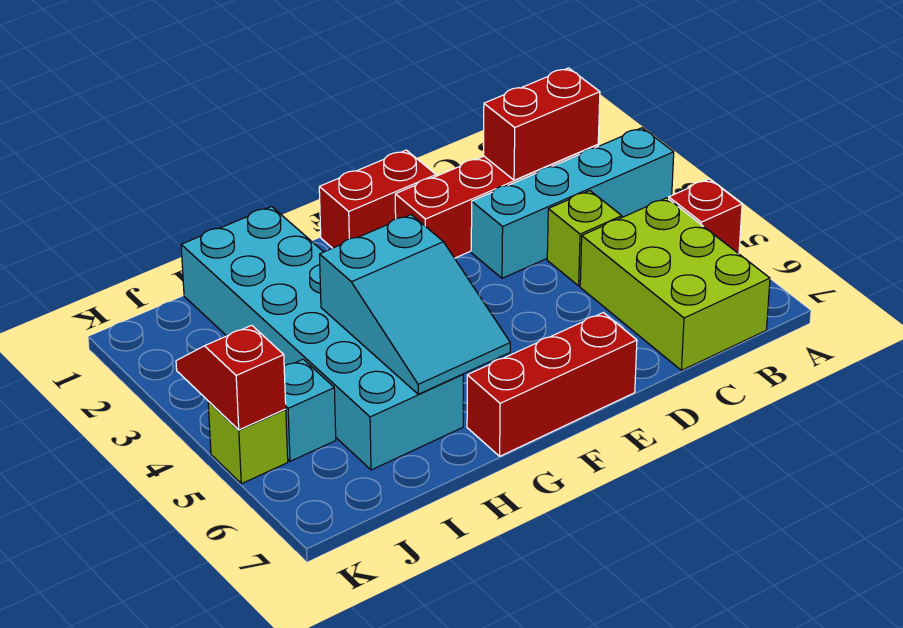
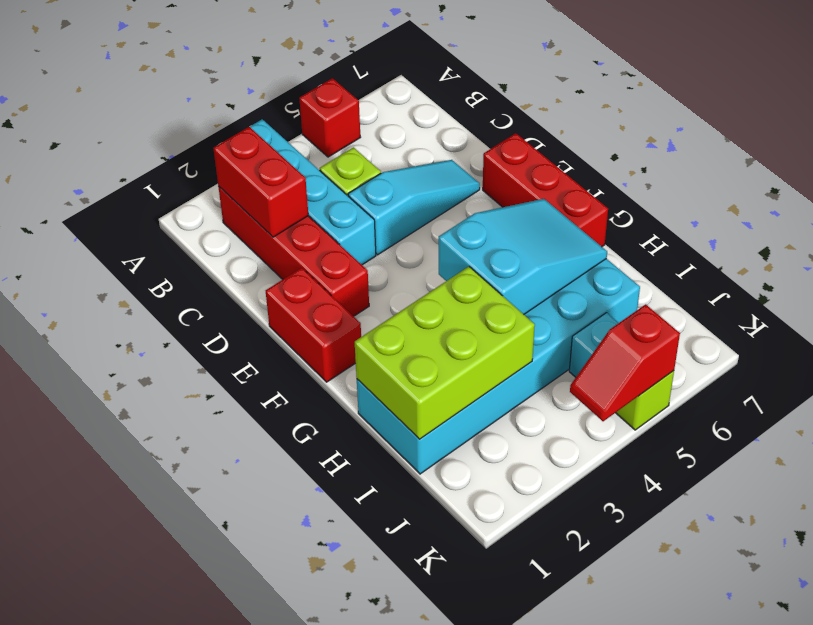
lime 2x3 brick [580,198,770,370] -> lime 2x3 brick moved to [355,267,535,439]
none -> cyan 1x3 slope [348,160,480,255]

